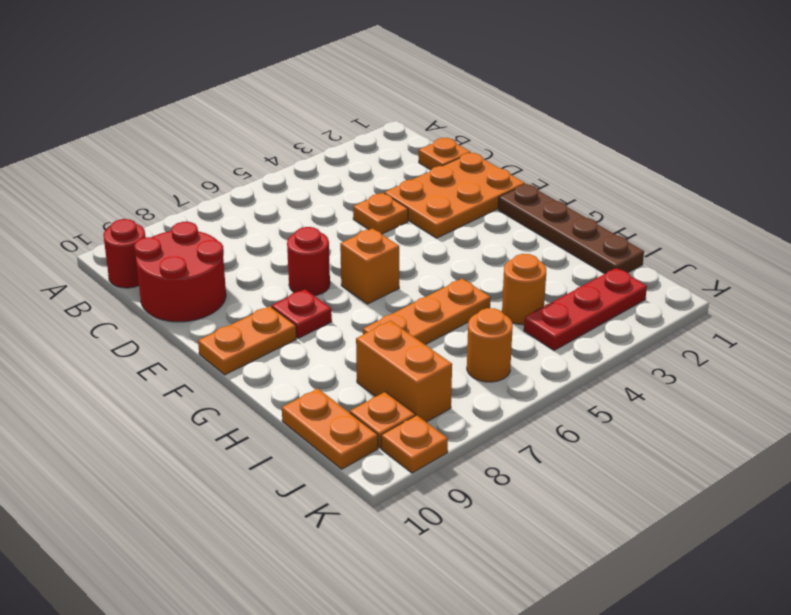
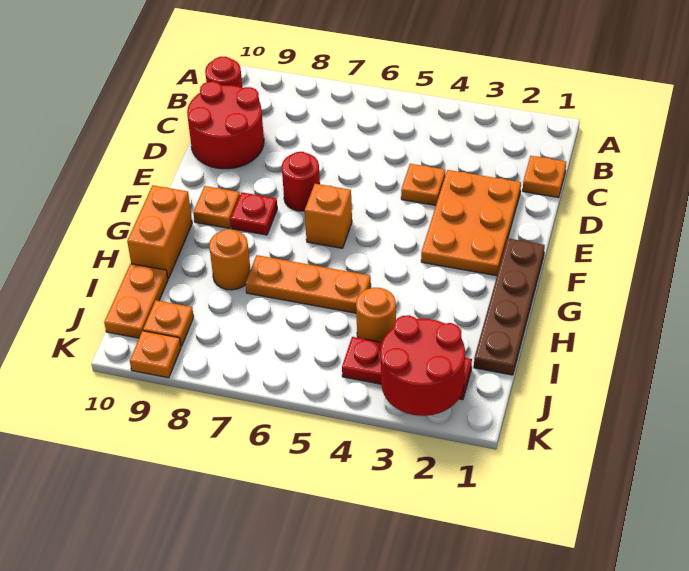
orange 2x3 plate [384,153,525,238] -> orange 2x3 plate turned to [421,170,521,276]
orange 1x2 plate [198,306,296,375] -> orange 1x1 plate [193,186,240,228]
orange 1x2 brick [356,321,452,422] -> orange 1x2 brick moved to [127,185,192,279]
none -> red 2x2 round brick [381,315,465,416]
orange 1x1 round brick [467,308,513,382] -> orange 1x1 round brick moved to [209,229,250,290]

